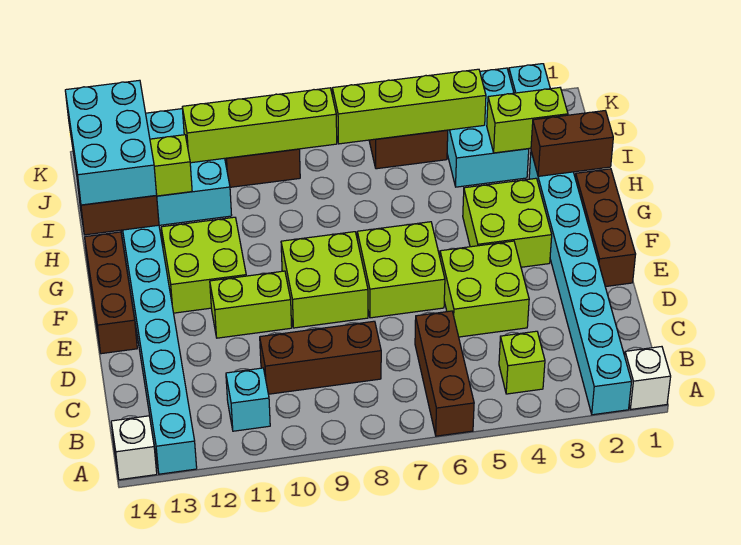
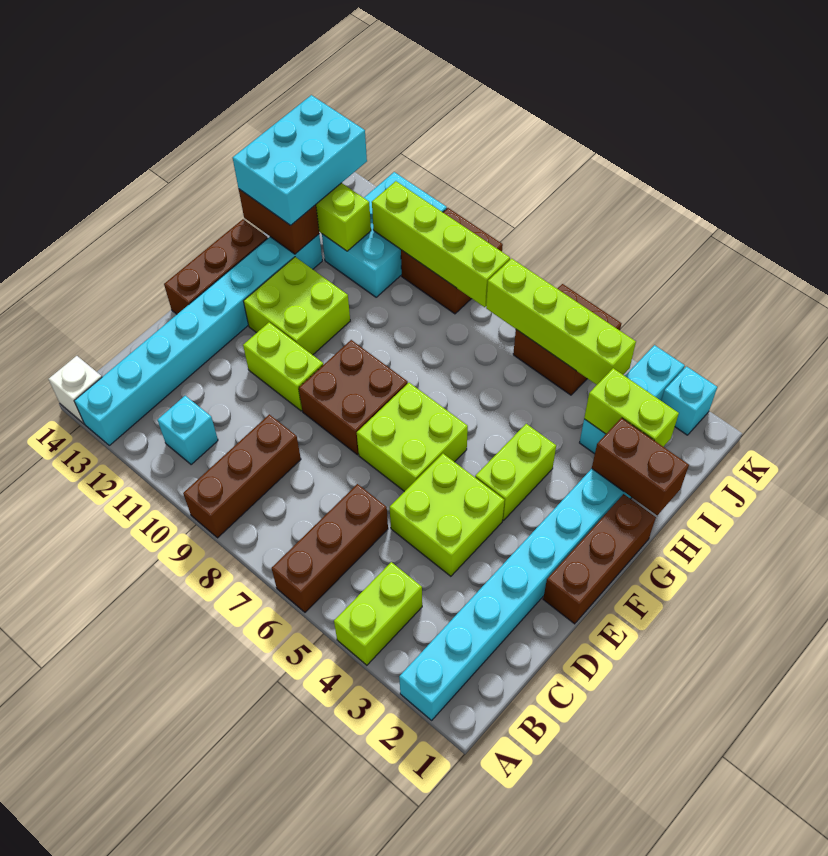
white 1x1 brick [625,347,671,409] -> none
lime 1x1 brick [499,331,545,394] -> lime 1x2 brick [334,562,422,665]
brown 1x3 brick [260,321,381,394] -> brown 1x3 brick turned to [183,414,301,538]
lime 2x2 brick [281,232,368,328] -> brown 2x2 brick [299,340,408,455]
lime 2x2 brick [463,178,552,267] -> lime 1x2 brick [475,424,556,521]
cyan 2x3 brick [447,68,529,187] -> cyan 1x3 brick [580,345,685,454]

